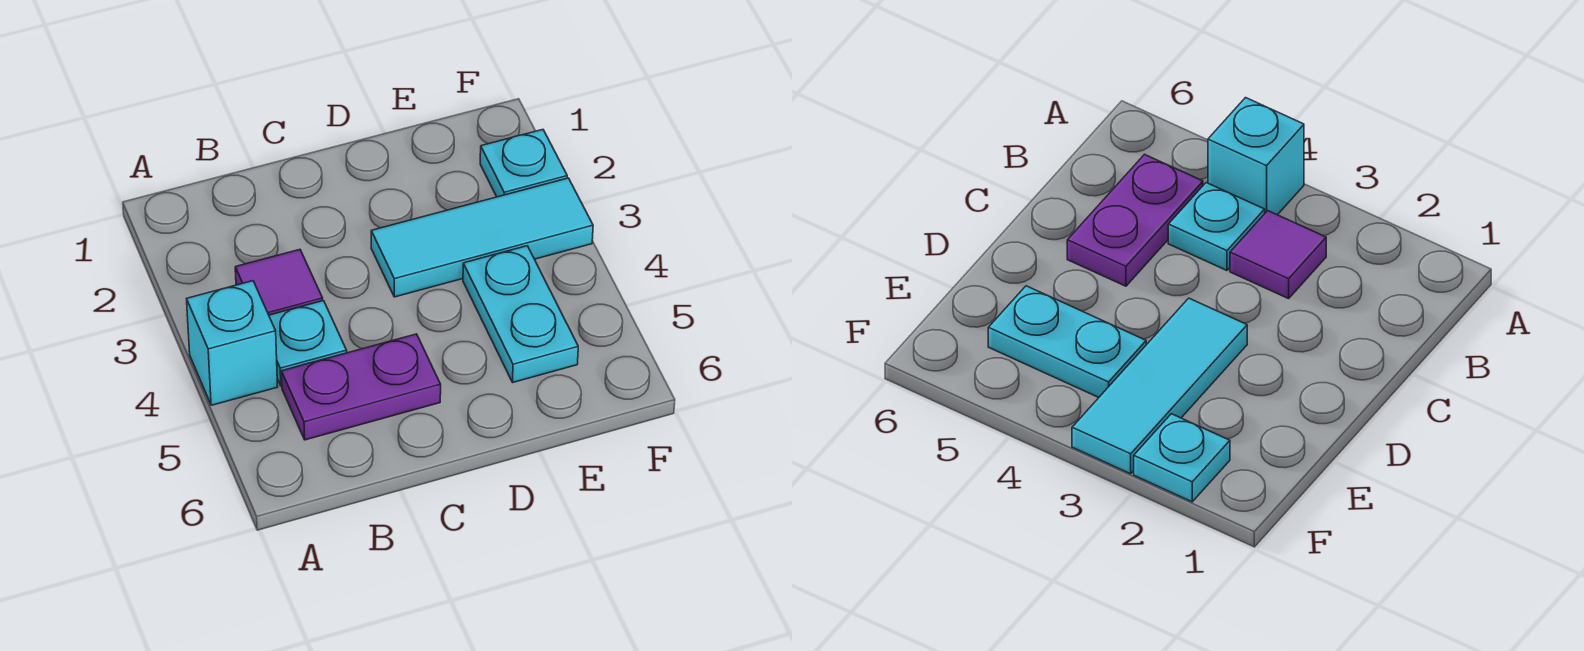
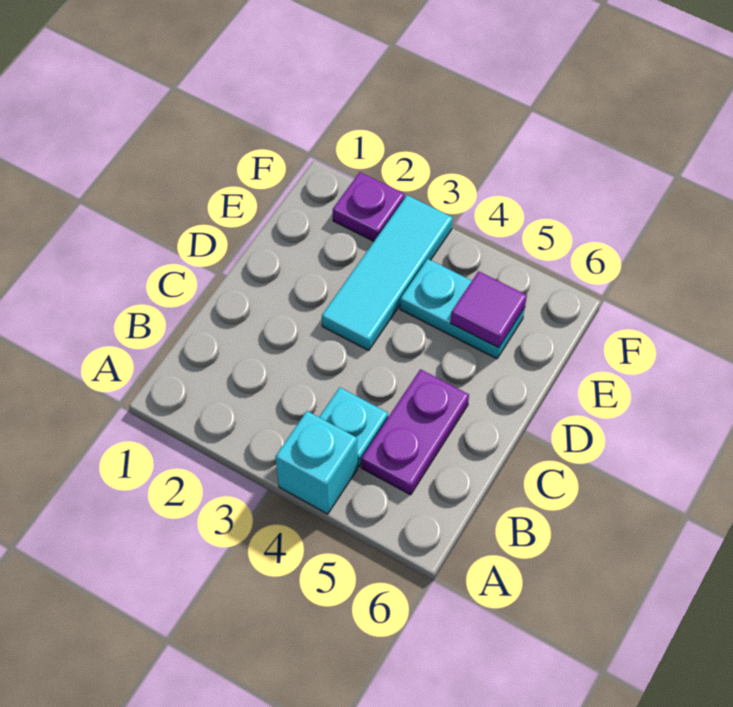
purple 1x1 tile [235,250,323,315] -> purple 1x1 tile moved to [451,271,527,347]
cyan 1x1 plate [480,130,567,197] -> purple 1x1 plate [333,172,405,241]

